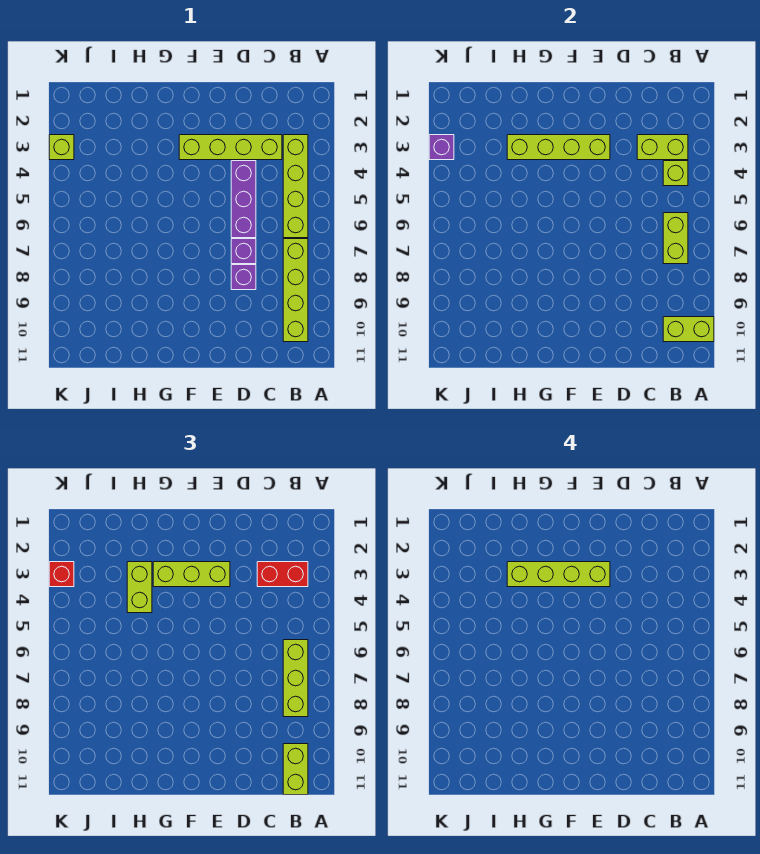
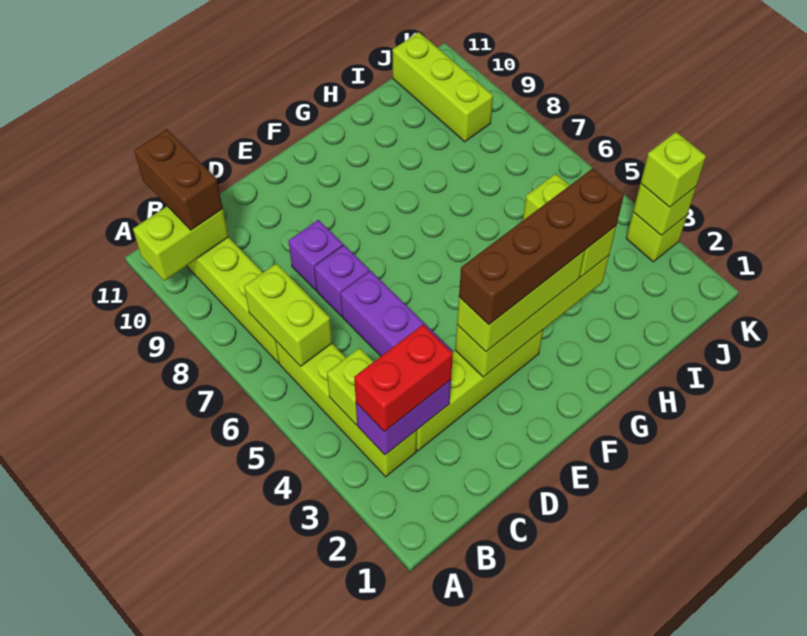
lime 1x2 brick [637,135,688,160] -> purple 1x2 brick [356,380,451,455]
lime 1x3 brick [283,640,308,717] -> lime 1x3 brick moved to [393,32,493,142]
lime 1x2 brick [283,744,308,795] -> brown 1x2 brick [134,129,223,230]
lime 1x4 brick [507,562,610,587] -> brown 1x4 brick [459,168,624,325]
purple 1x1 brick [429,135,454,160] -> lime 1x1 brick [633,184,696,235]
red 1x1 brick [49,562,74,587] -> lime 1x1 brick [641,132,706,207]

